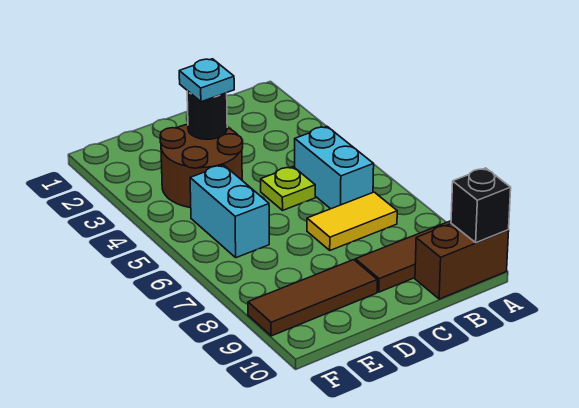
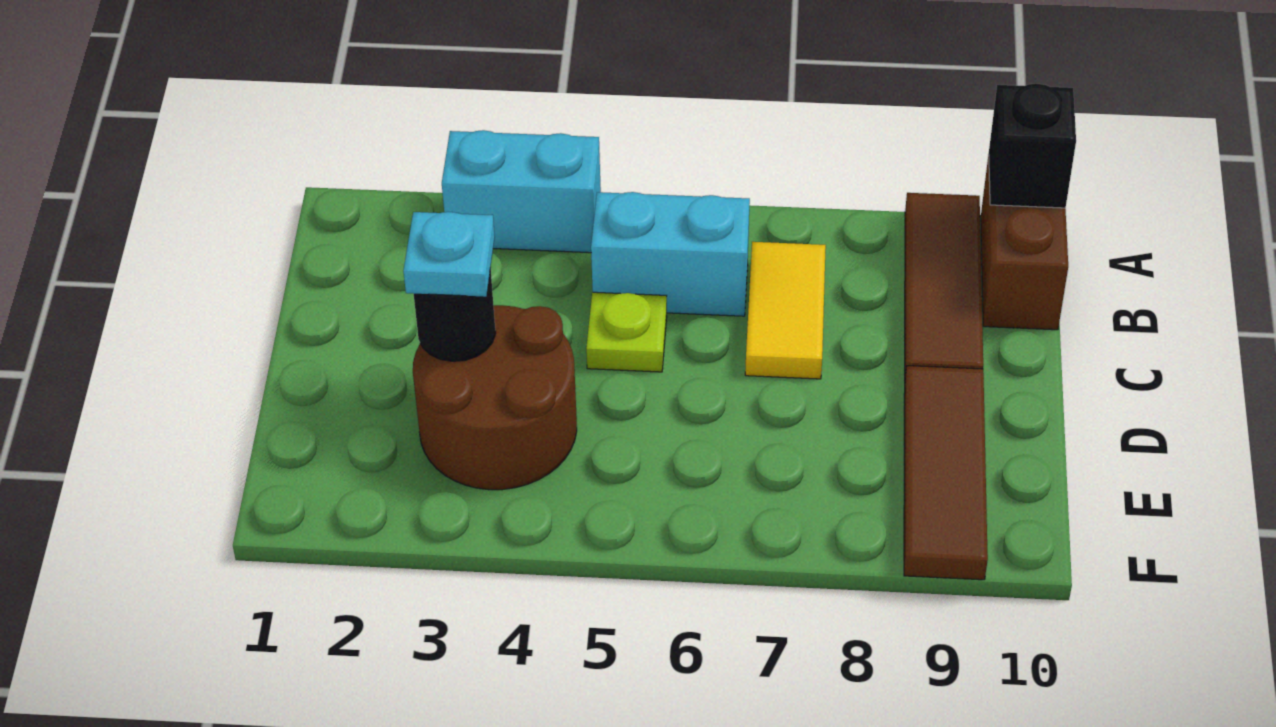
cyan 1x2 brick [190,165,269,258] -> cyan 1x2 brick moved to [442,130,601,253]

